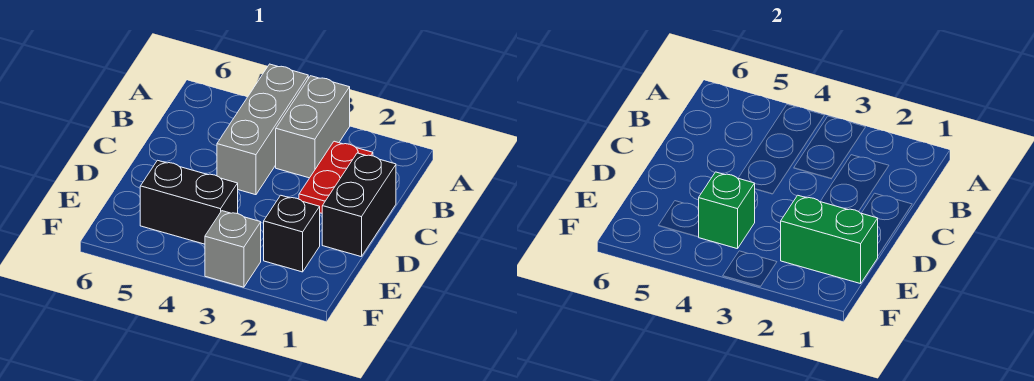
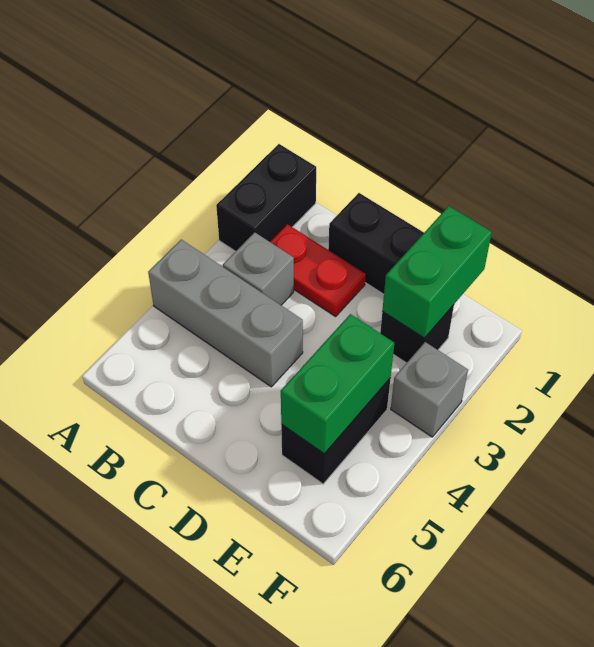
none -> black 1x2 brick [216,144,316,251]
grey 1x2 brick [276,76,350,178] -> grey 1x1 brick [223,232,294,305]
green 1x1 brick [699,172,755,249] -> green 1x2 brick [281,314,394,454]

